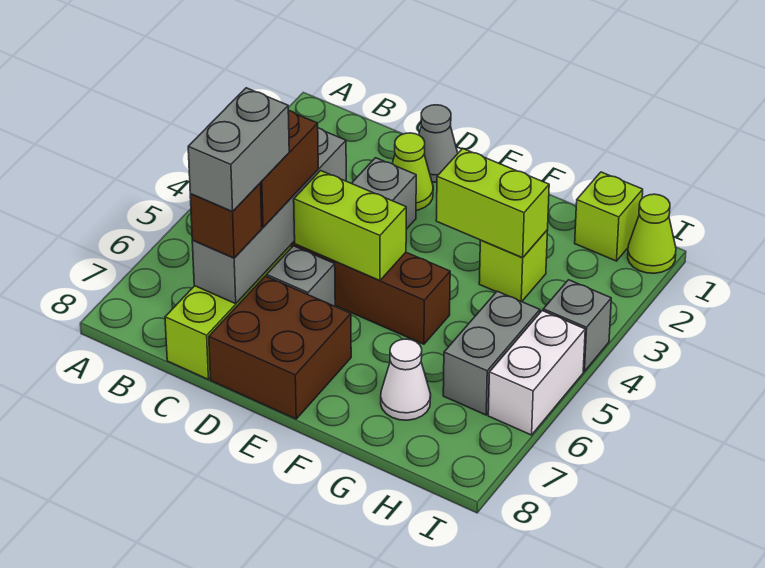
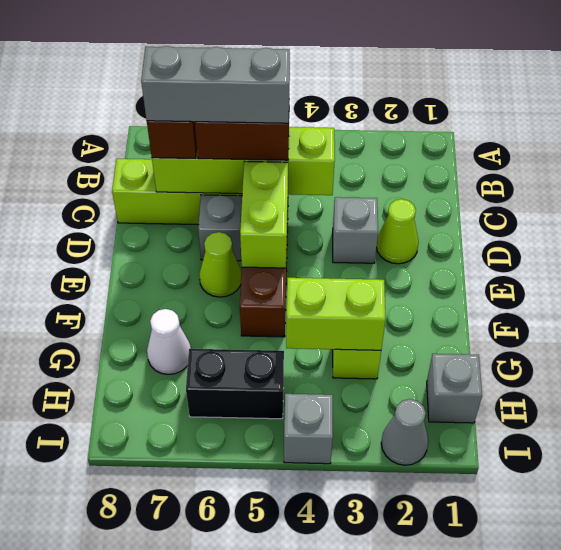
grey 1x4 brick [192,128,346,304] -> lime 1x4 brick [152,127,335,195]
grey 1x2 brick [188,88,289,212] -> grey 1x3 brick [141,46,290,123]
grey 1x1 cone [419,105,458,182] -> grey 1x1 cone moved to [381,399,428,465]
brown 2x2 brick [209,276,351,419] -> none
lime 1x2 brick [436,148,549,258] -> lime 1x2 brick turned to [286,278,385,350]
lime 1x1 brick [575,172,643,261] -> grey 1x1 brick [427,354,482,423]
grey 1x2 brick [443,291,540,415] -> black 1x2 brick [186,349,284,419]
lime 1x1 cone [628,194,676,273] -> lime 1x1 cone moved to [199,232,241,297]
white 1x2 brick [488,311,585,435] -> none

